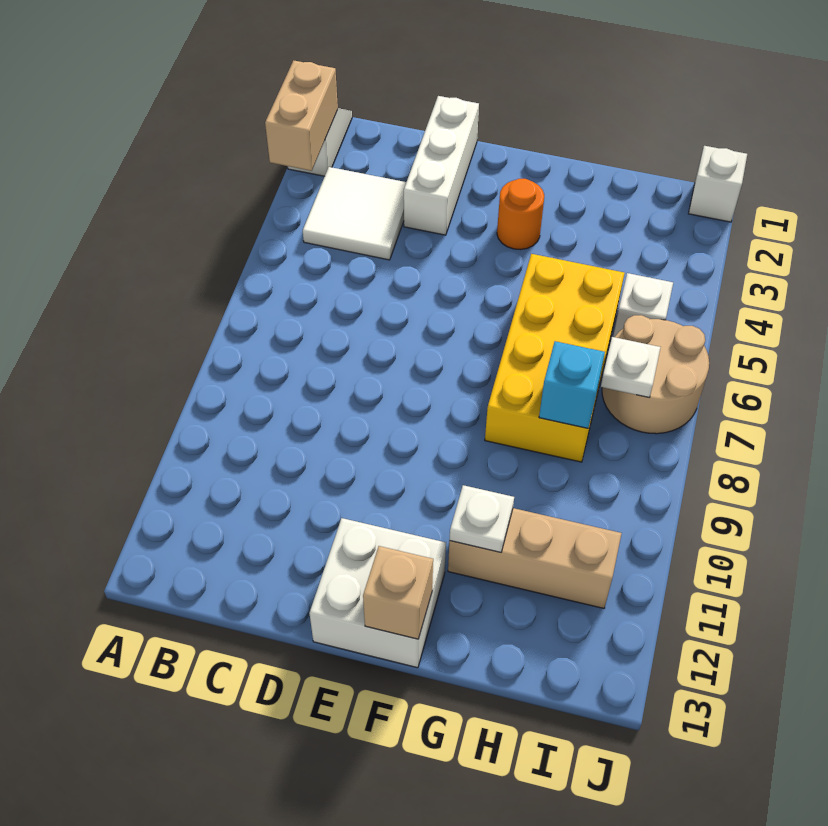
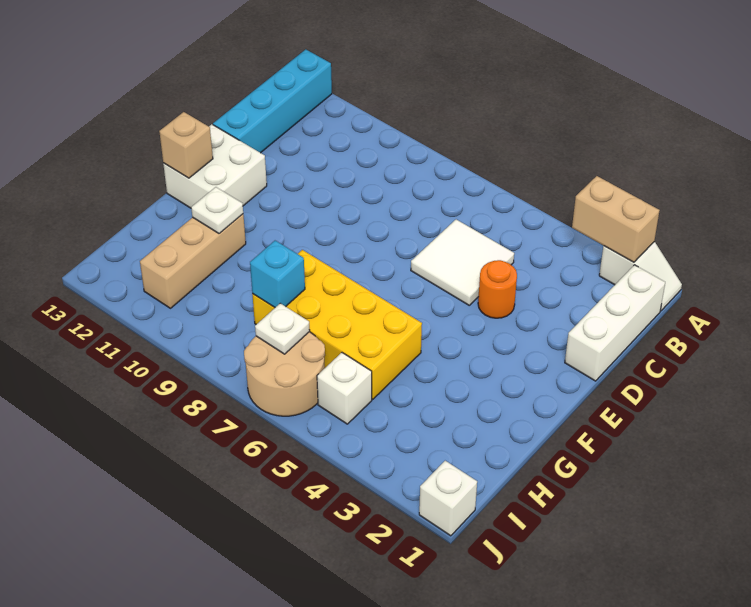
none -> cyan 1x4 brick [213,49,332,153]
white 2x2 tile [303,167,406,260] -> white 2x2 tile moved to [411,219,514,305]
white 1x3 brick [404,96,479,235] -> white 1x3 brick turned to [565,265,665,381]
orange 1x1 round brick [497,179,544,250] -> orange 1x1 round brick moved to [478,260,517,318]

